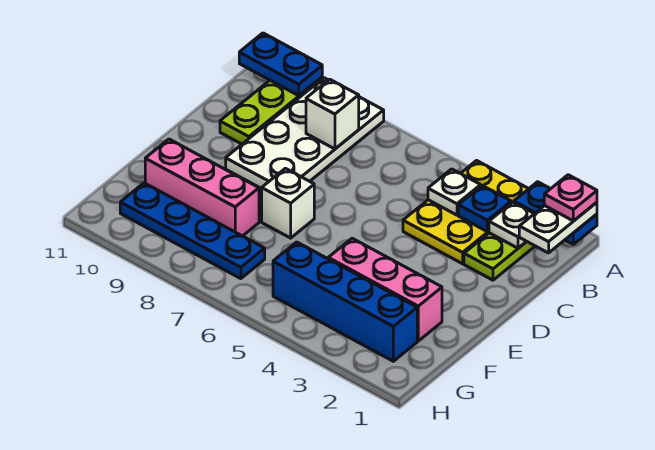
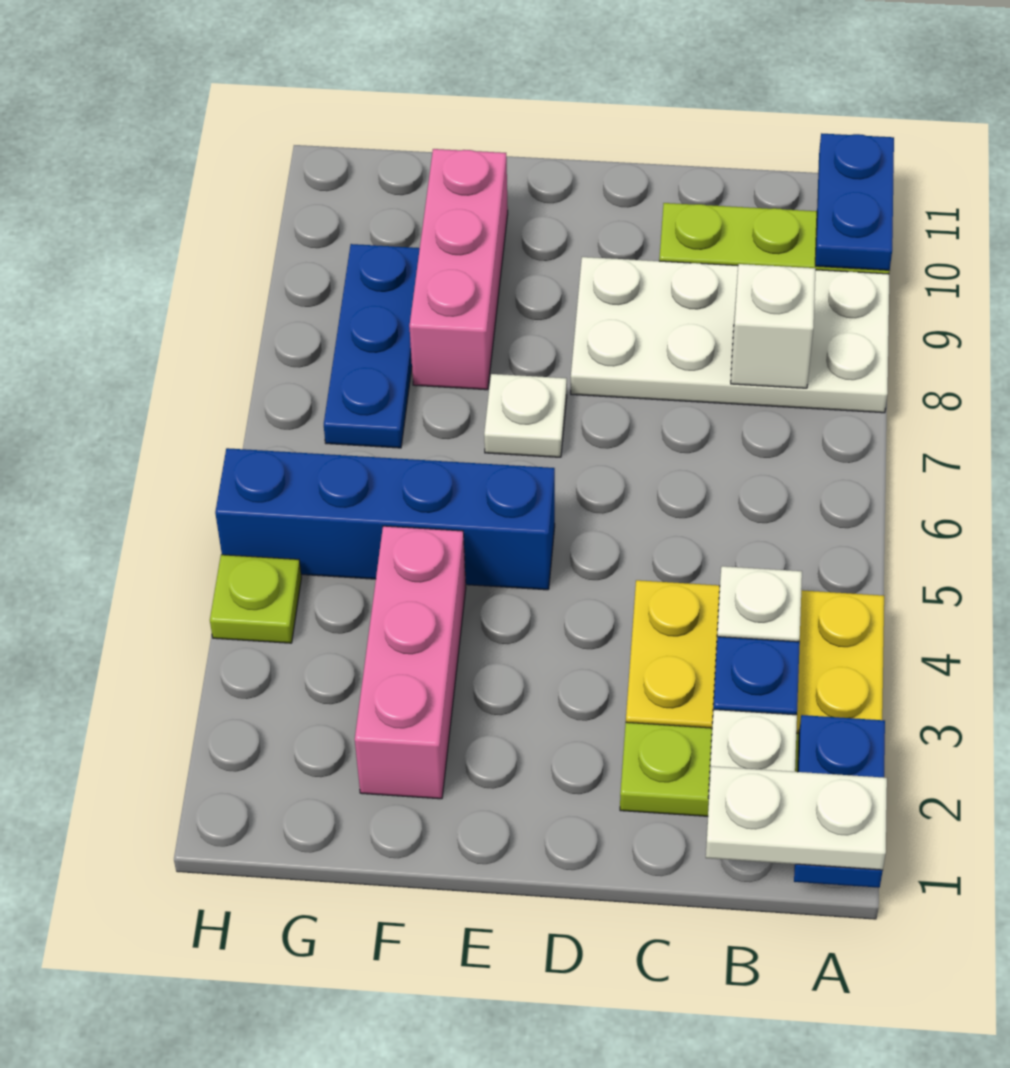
pink 1x1 plate [544,175,597,221] -> none
white 1x1 brick [262,168,314,238] -> white 1x1 plate [484,374,567,457]
blue 1x4 brick [273,242,417,361] -> blue 1x4 brick turned to [215,448,555,590]
blue 1x4 plate [120,183,265,279] -> blue 1x3 plate [324,244,420,448]
none -> lime 1x1 plate [210,555,301,643]

